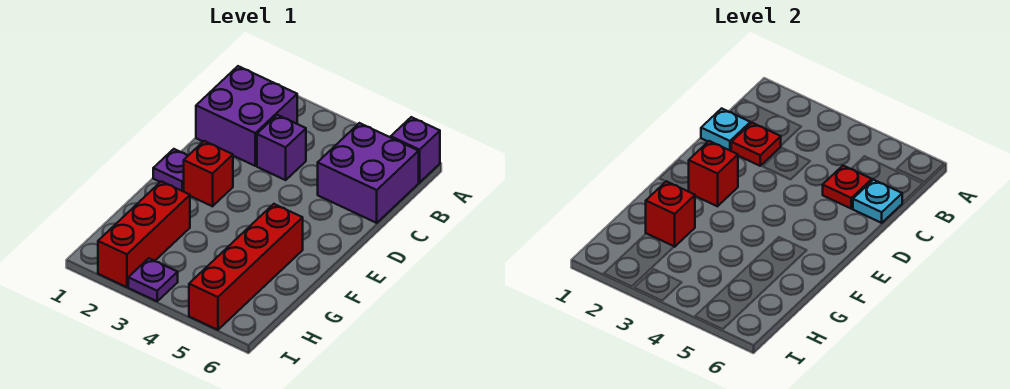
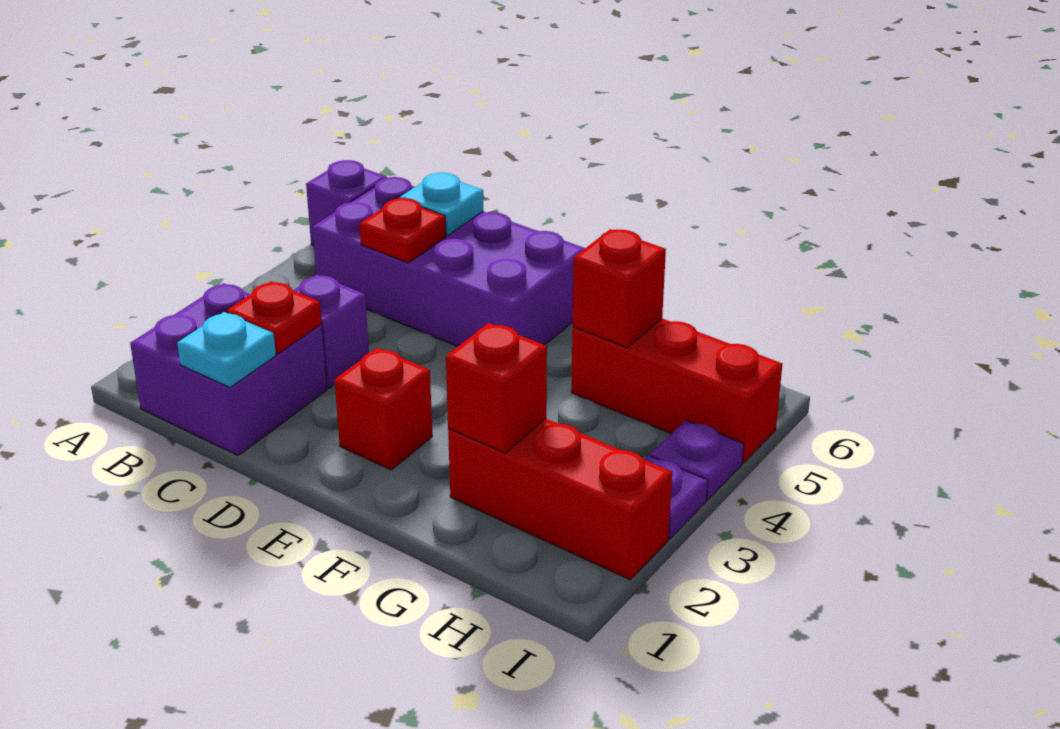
purple 2x2 brick [318,123,419,223] -> purple 2x4 brick [312,177,585,346]
purple 1x1 plate [153,149,188,191] -> purple 1x1 plate moved to [650,420,744,500]
red 1x1 brick [689,141,738,206] -> red 1x1 brick moved to [573,229,666,348]
red 1x4 brick [189,204,303,330] -> red 1x3 brick [571,319,782,463]

